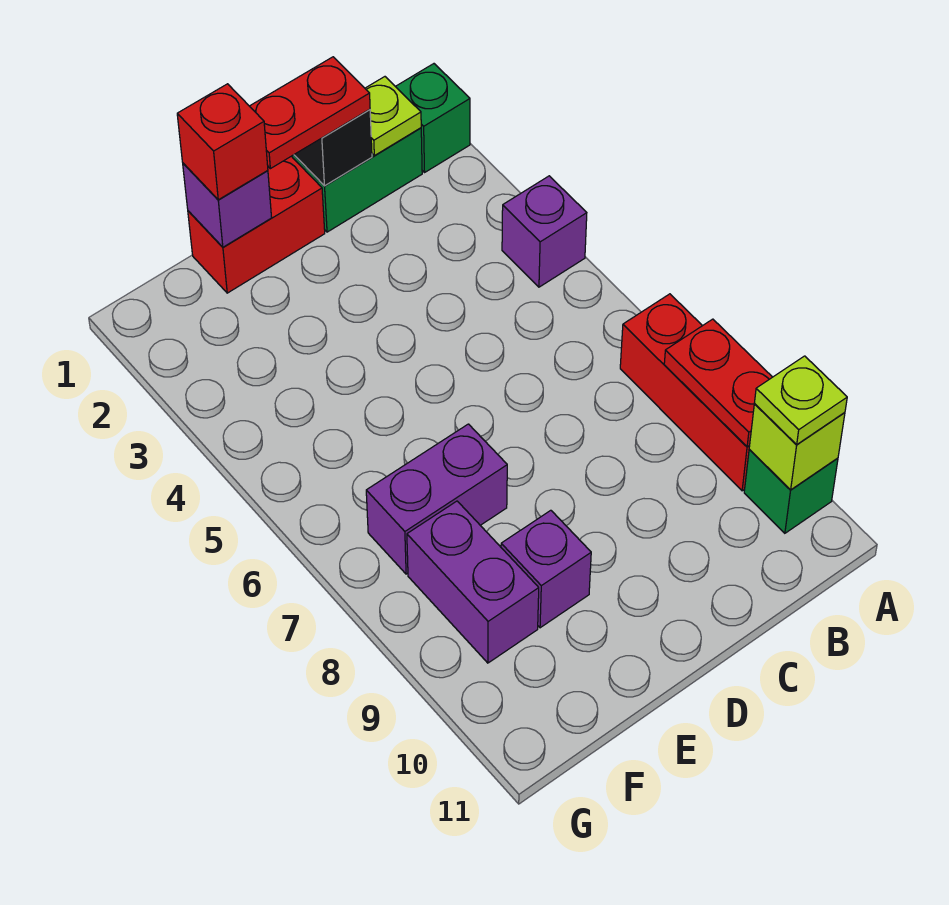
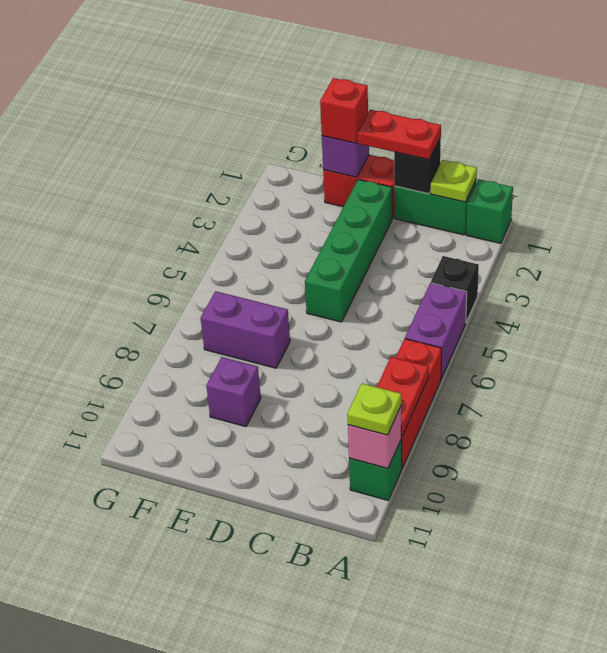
purple 1x1 brick [502,176,587,287] -> black 1x1 brick [431,256,479,322]
lime 1x1 brick [749,404,845,490] -> pink 1x1 brick [348,407,401,468]
none -> green 1x4 brick [305,179,392,322]
purple 1x2 brick [407,501,539,663] -> purple 1x2 brick moved to [405,283,467,379]

